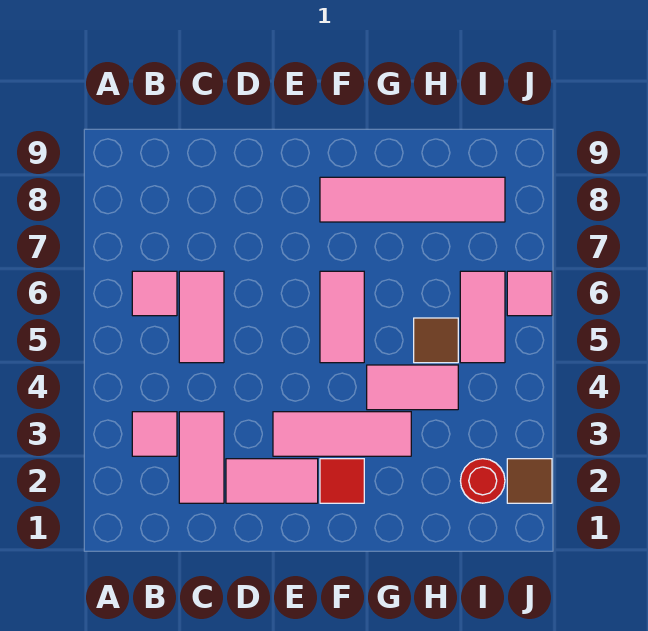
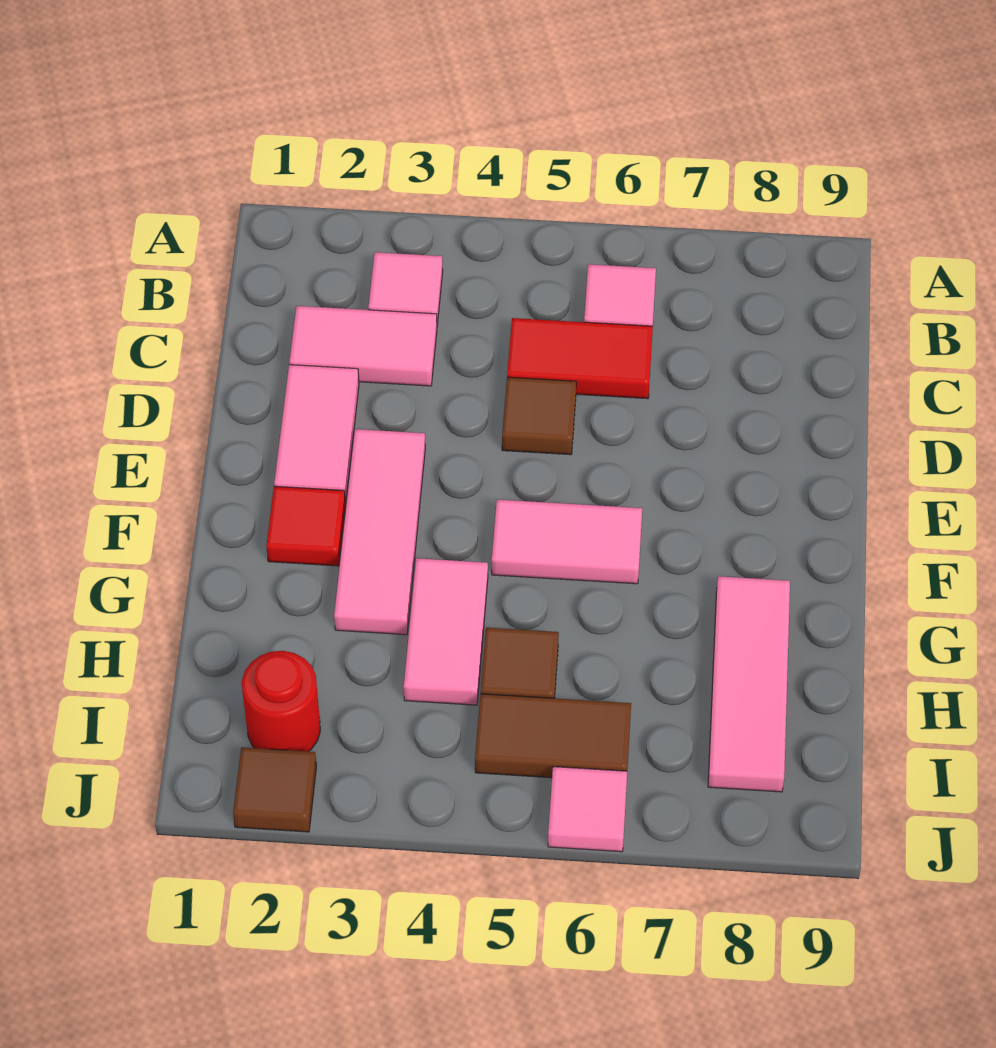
pink 1x2 tile [179,271,224,363] -> red 1x2 tile [507,318,653,399]
none -> brown 1x1 tile [502,377,576,455]
pink 1x4 tile [320,177,505,222] -> pink 1x3 tile [708,576,790,792]
pink 1x2 tile [460,271,505,363] -> brown 1x2 tile [475,694,631,778]

